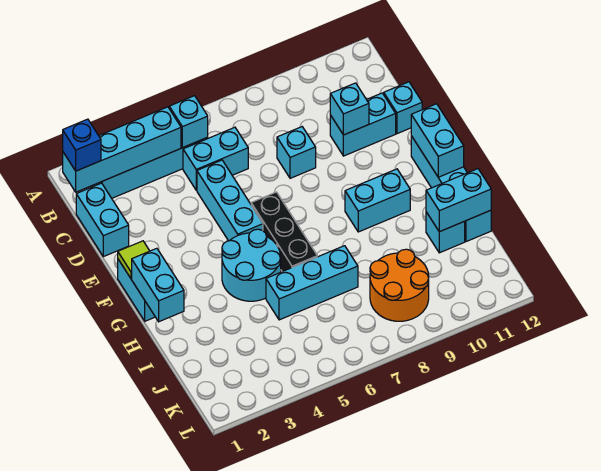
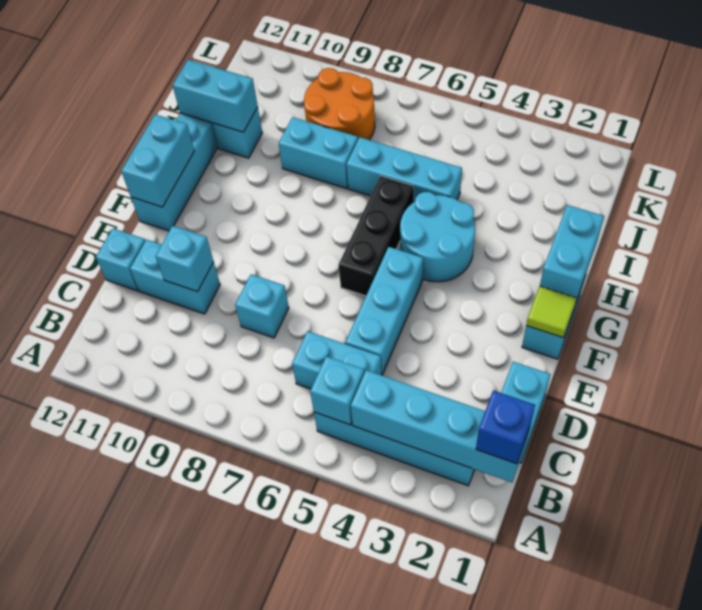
cyan 1x2 brick [345,169,410,232] -> cyan 1x2 brick moved to [279,117,358,188]

